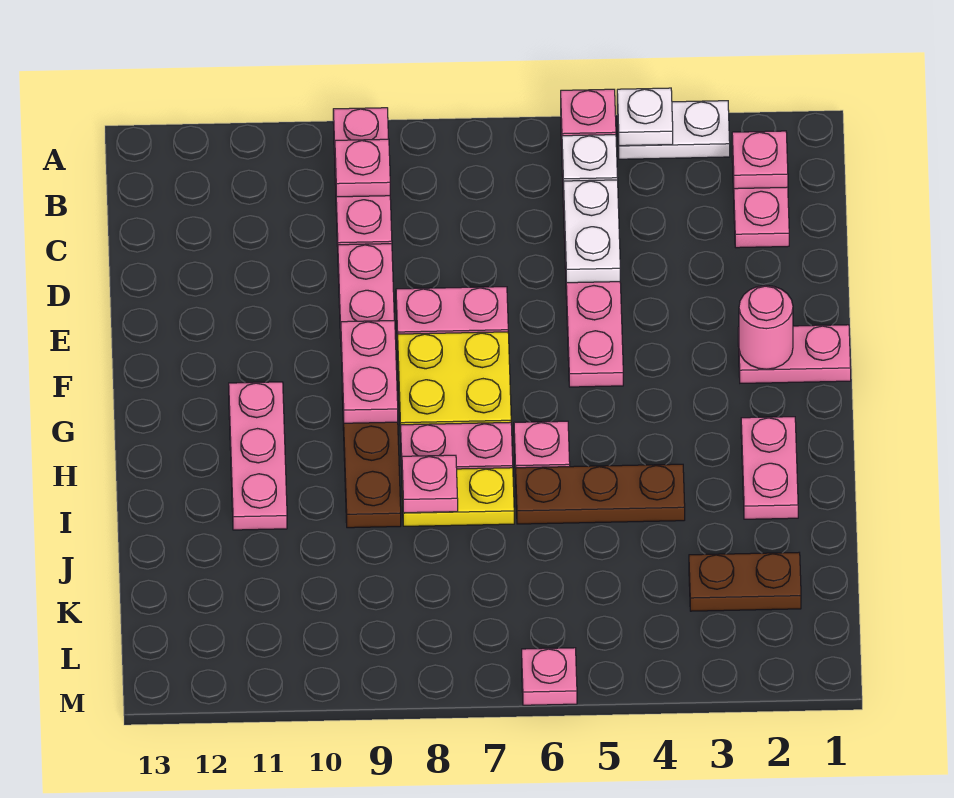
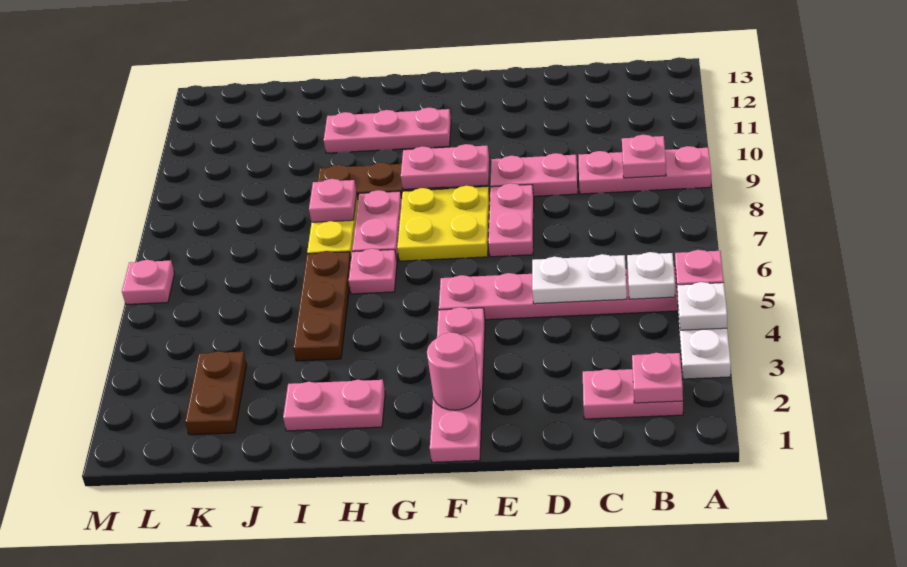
pink 1x2 plate [738,325,851,383] -> pink 1x4 plate [430,307,485,462]

